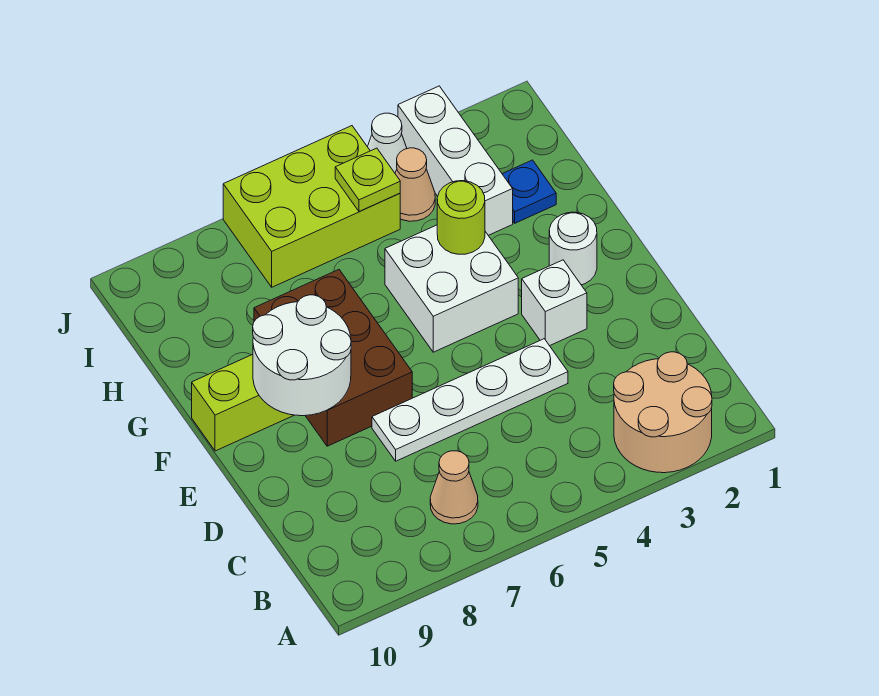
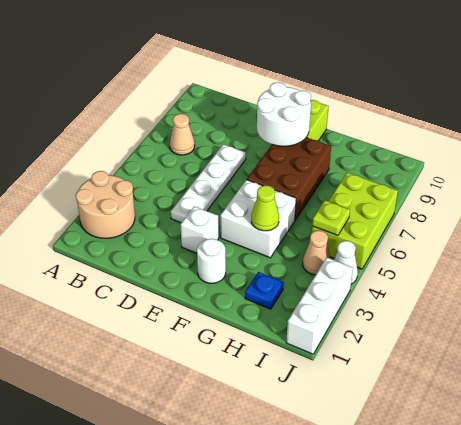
brown 2x3 brick [254,270,412,446] -> brown 2x3 brick turned to [247,137,331,220]
lime 1x1 round brick [437,181,485,254] -> lime 1x1 cone [251,185,279,231]
white 1x3 brick [398,86,513,235] -> white 1x3 brick turned to [286,258,353,354]

